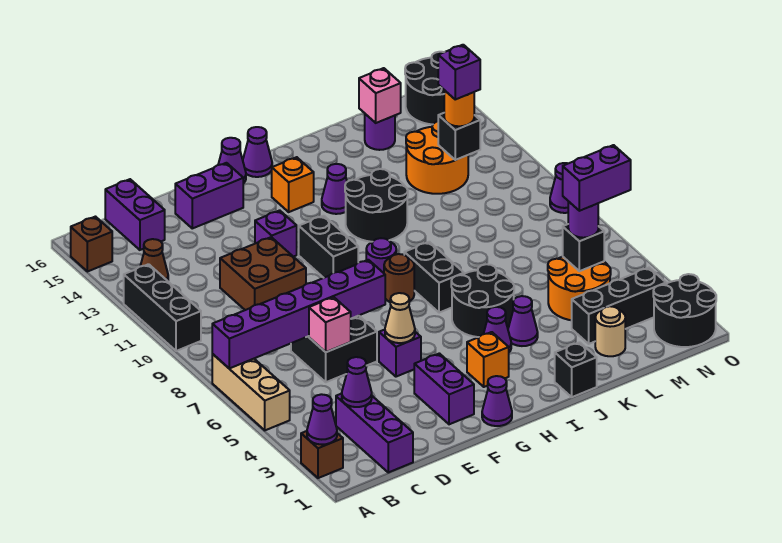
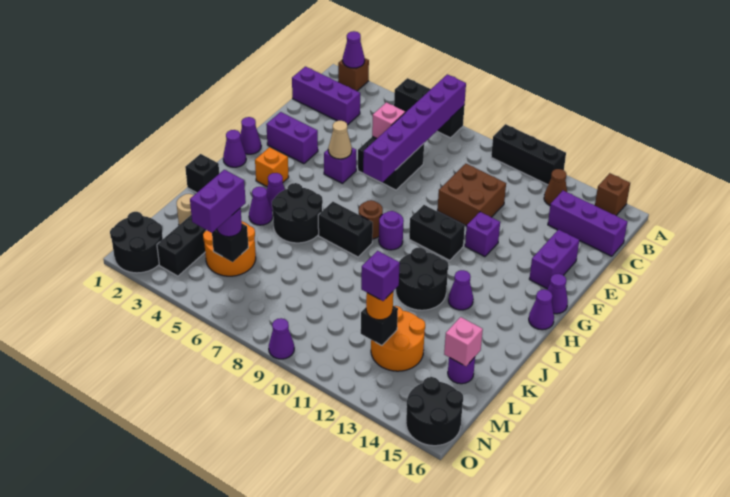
tan 1x3 brick [212,354,290,430] -> black 1x3 brick [394,78,465,138]
purple 1x1 cone [342,357,372,407] -> purple 1x1 cone moved to [223,130,246,167]
purple 1x2 brick [105,179,165,250] -> purple 1x3 brick [548,191,627,256]
orange 1x1 brick [272,157,314,212] -> none

